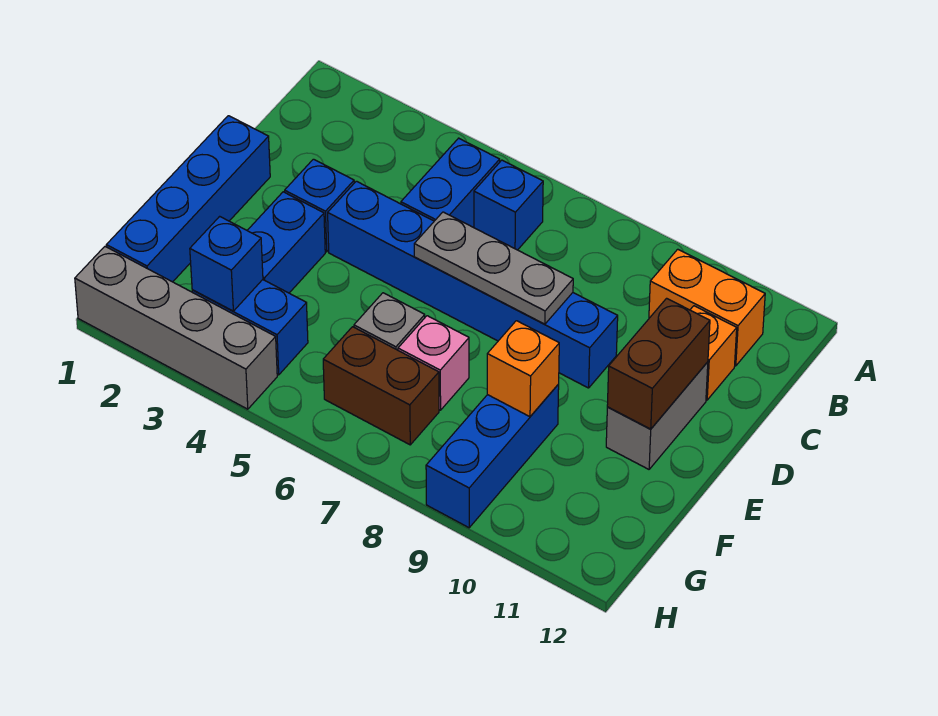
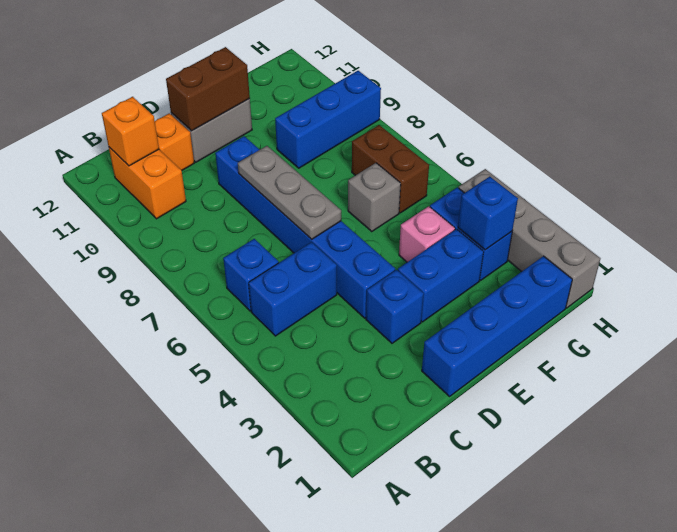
pink 1x1 brick [398,316,469,410] -> pink 1x1 brick moved to [399,206,455,262]
orange 1x1 brick [487,321,559,417] -> orange 1x1 brick moved to [102,97,159,166]

